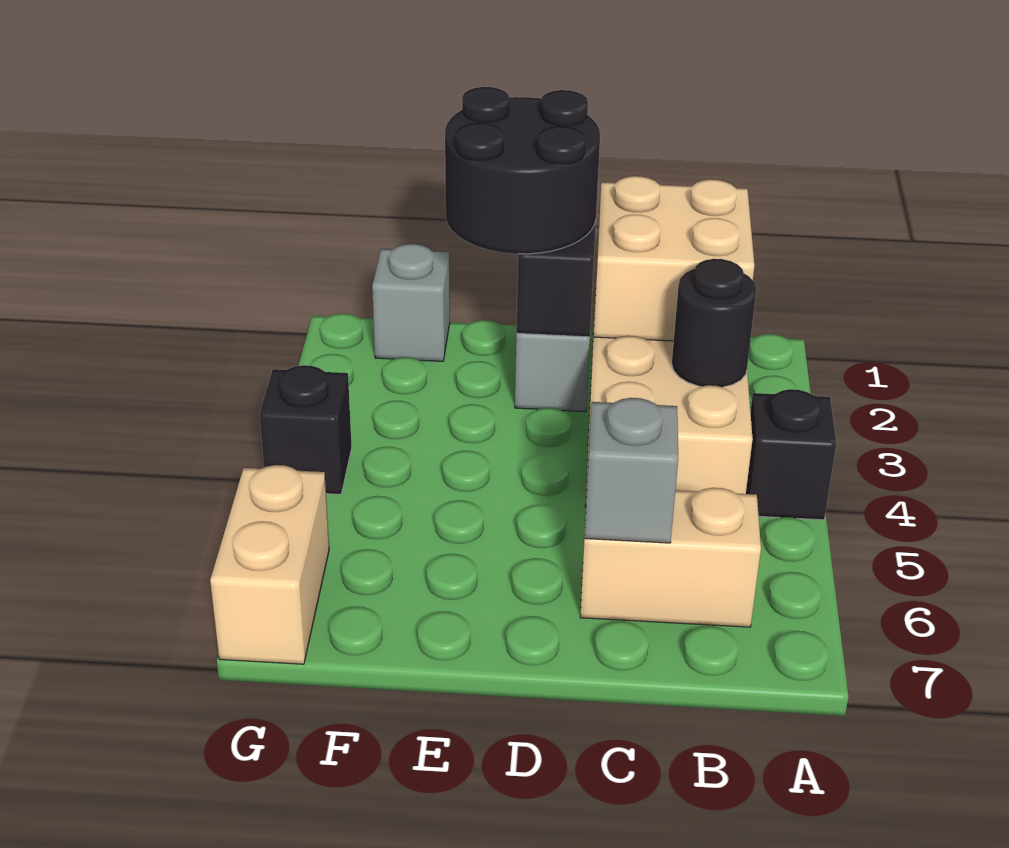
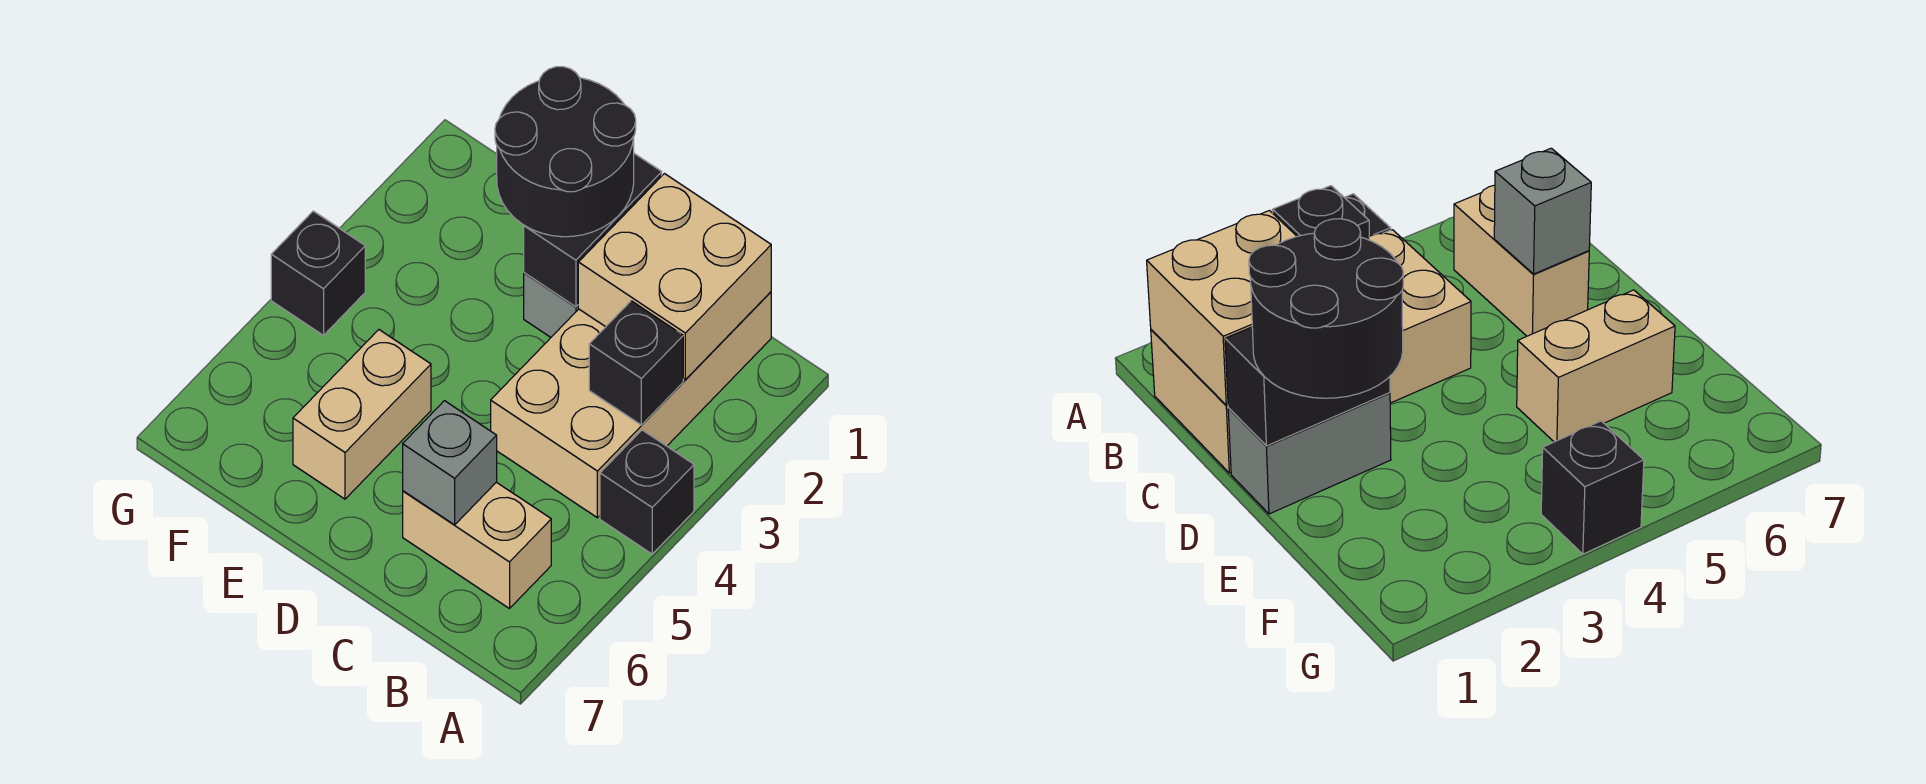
black 1x1 round brick [672,259,757,387] -> black 1x1 brick [589,301,683,425]
grey 1x1 brick [372,244,450,361] -> none
tan 1x2 brick [210,465,329,664] -> tan 1x2 brick moved to [293,330,431,499]

